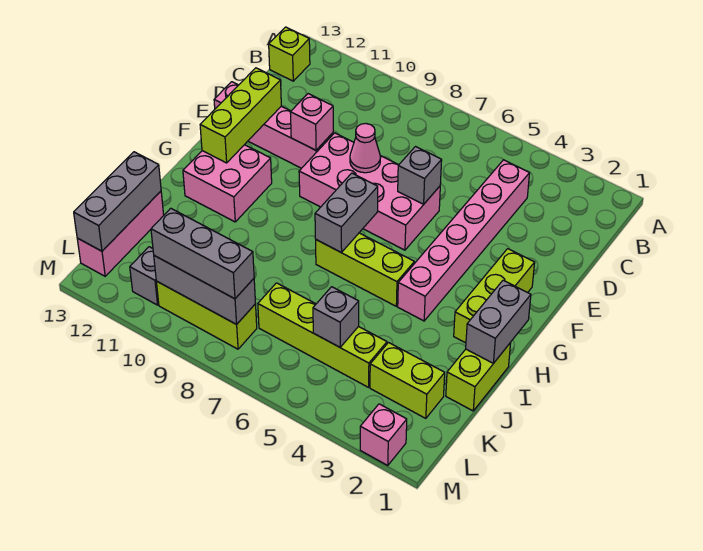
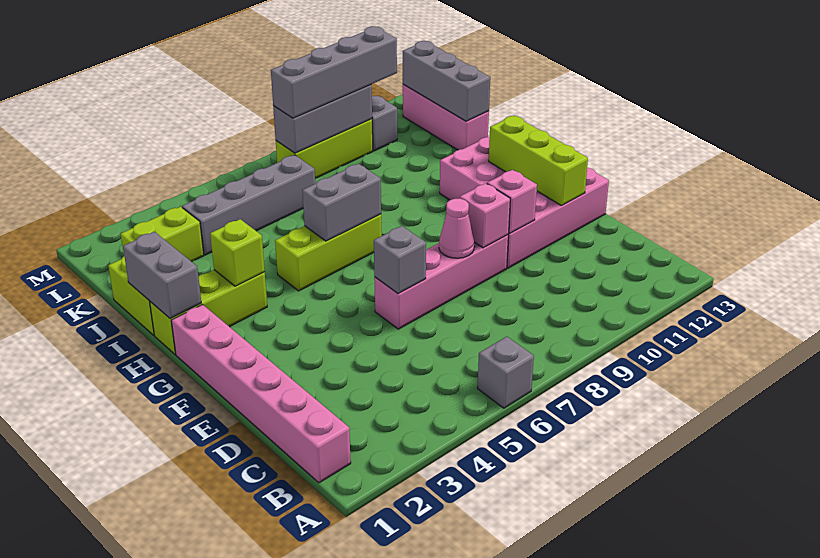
lime 1x1 brick [269,27,310,81] -> lime 1x1 brick moved to [210,219,265,286]
pink 1x6 brick [398,160,530,321] -> pink 1x6 brick moved to [171,305,351,483]
pink 2x4 brick [299,133,440,250] -> pink 1x4 brick [374,235,508,329]
lime 1x3 brick [454,249,535,343] -> lime 1x3 brick turned to [150,270,267,354]
grey 1x2 brick [315,173,378,252] -> grey 1x2 brick turned to [302,164,381,241]
lime 1x4 brick [258,283,387,387] -> grey 1x4 brick [182,155,315,255]
grey 1x1 brick [313,287,359,347] -> grey 1x1 brick moved to [477,337,534,408]
grey 1x3 brick [151,208,254,299] -> grey 1x4 brick [271,26,397,118]
pink 1x1 brick [360,404,407,465] -> pink 1x1 brick moved to [460,183,510,248]

